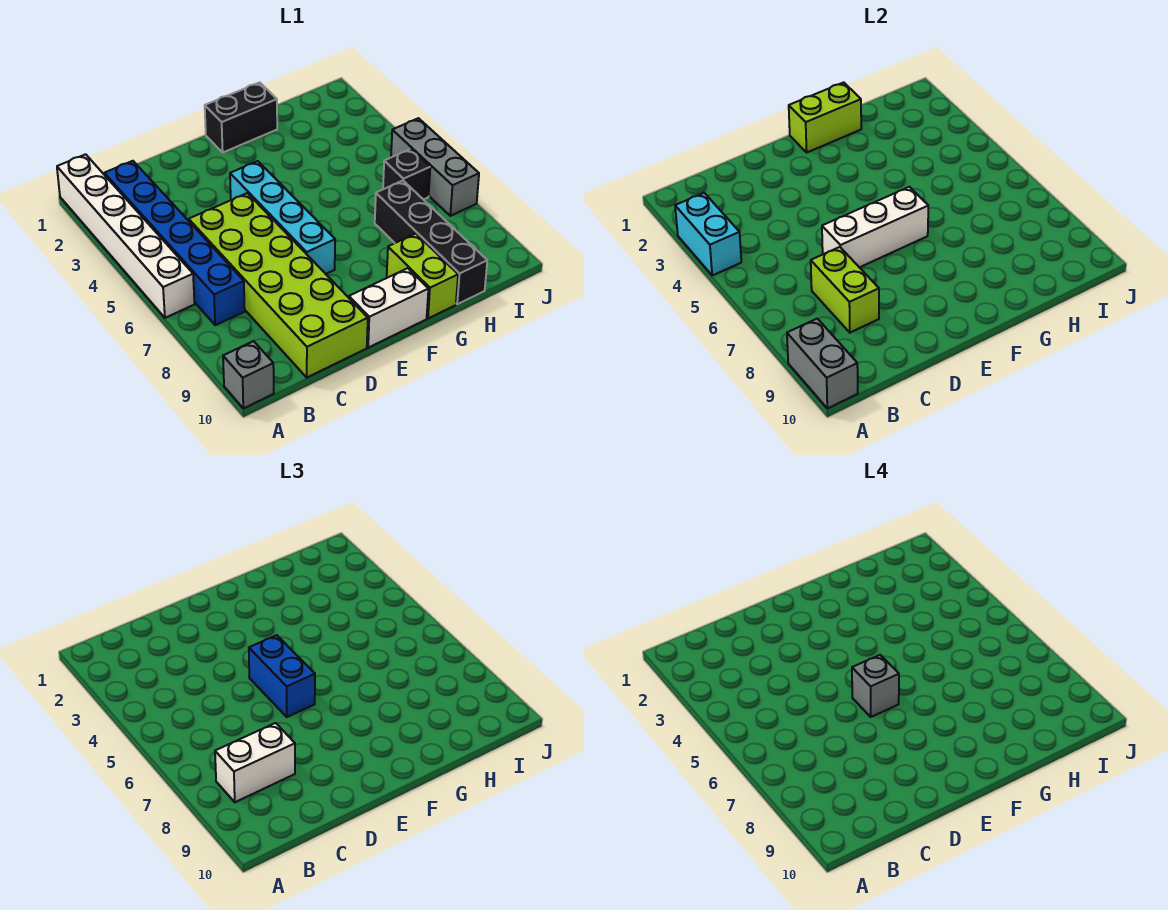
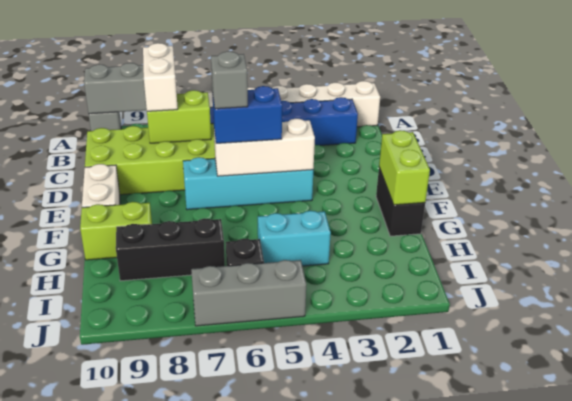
cyan 1x2 brick [675,193,741,275] -> cyan 1x2 brick moved to [258,211,331,266]
white 1x3 brick [822,187,928,267] -> white 1x3 brick turned to [214,119,315,176]
black 1x4 brick [375,181,487,304] -> black 1x3 brick [116,218,225,281]

